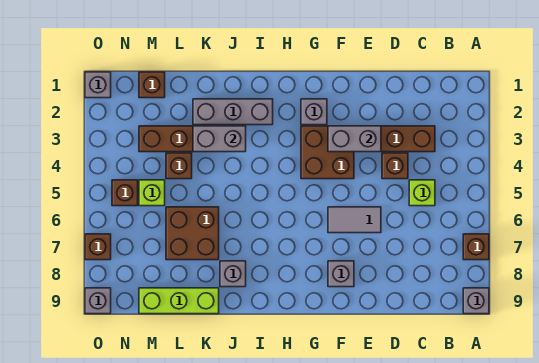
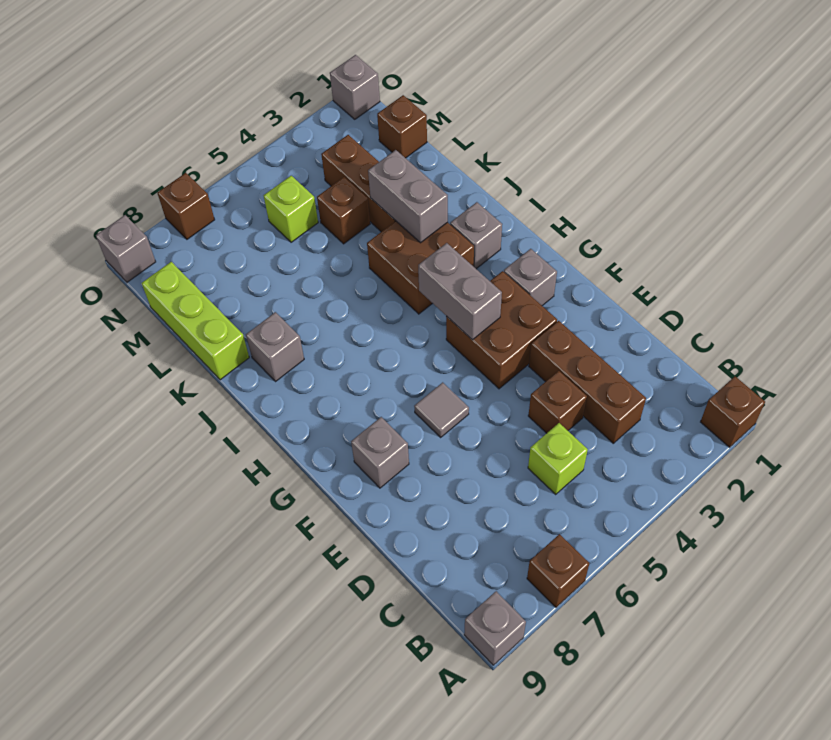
grey 1x2 brick [328,126,381,152] -> grey 1x2 brick moved to [418,243,502,340]
grey 1x2 tile [328,207,381,233] -> grey 1x1 tile [414,382,469,437]
grey 1x3 brick [193,99,273,125] -> grey 1x1 brick [450,202,502,269]
brown 2x2 brick [166,207,219,260] -> brown 2x2 brick moved to [367,221,474,314]
brown 1x1 brick [112,180,138,206] -> brown 1x1 brick moved to [701,377,765,447]

